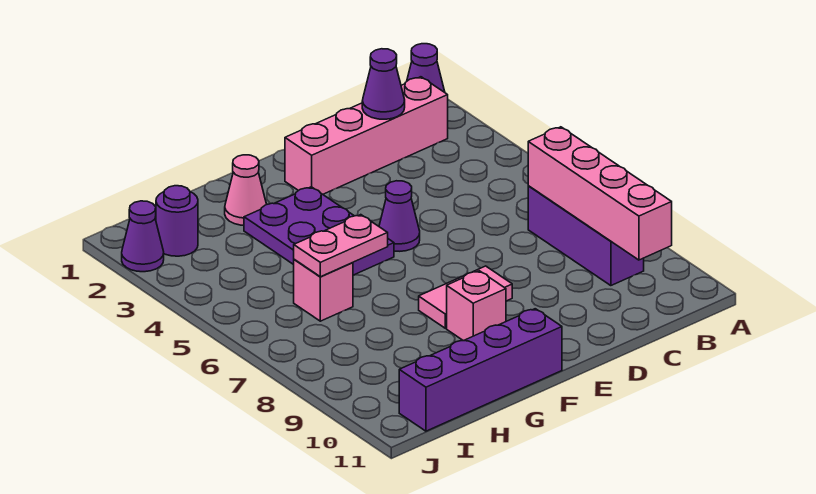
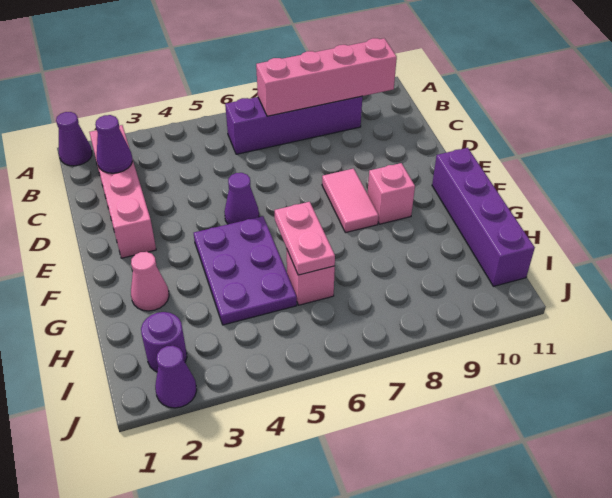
purple 1x3 brick [528,186,644,286] -> purple 1x4 brick [225,96,362,154]
purple 2x3 plate [244,187,394,275] -> purple 2x3 plate turned to [194,216,297,325]

